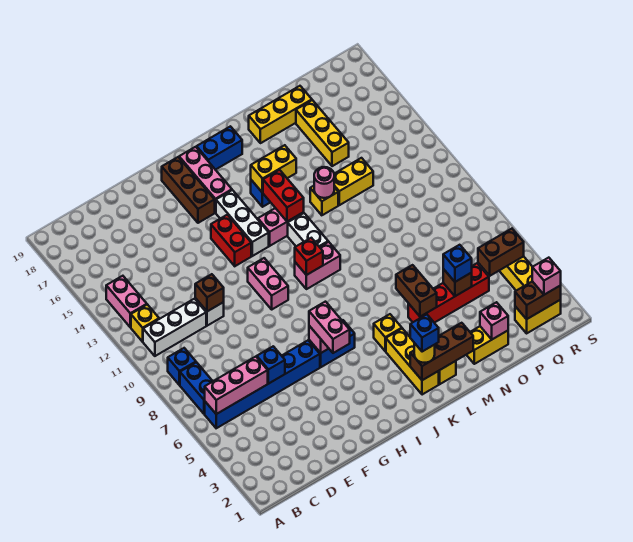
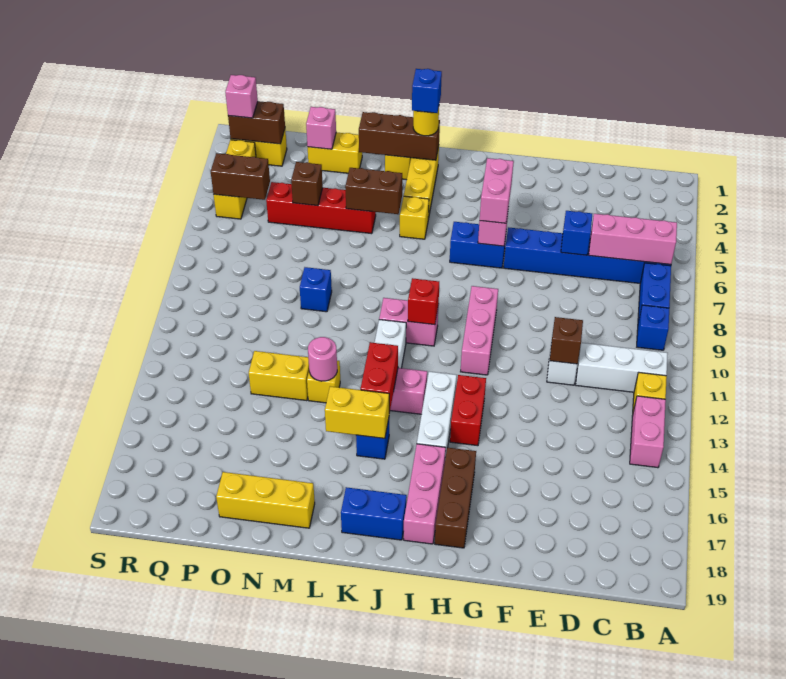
pink 1x2 brick [248,258,288,309] -> pink 1x3 brick [461,286,498,375]
brown 1x2 brick [396,265,437,317] -> brown 1x2 brick turned to [345,168,402,214]
blue 1x1 brick [443,245,472,282] -> blue 1x1 brick moved to [300,267,332,312]
yellow 1x3 brick [296,100,349,166] -> none

